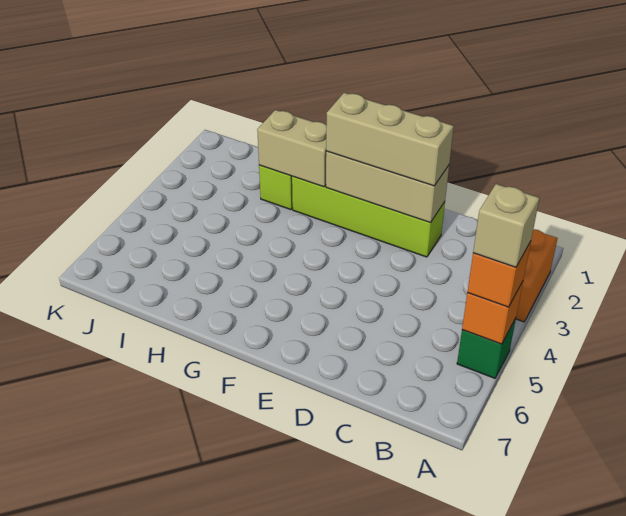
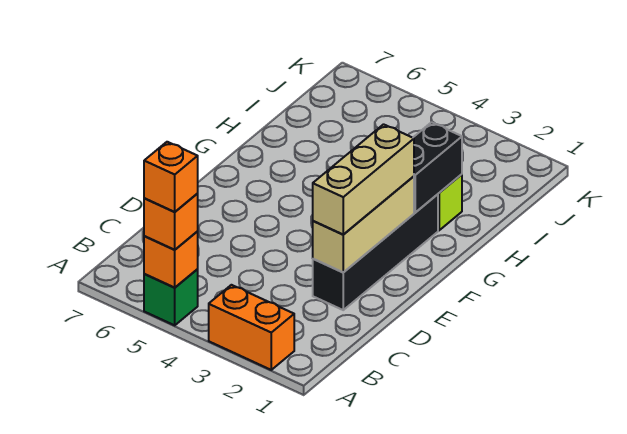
tan 1x1 brick [473,184,539,267] -> orange 1x1 brick [144,142,198,212]
lime 1x4 brick [292,176,445,257] -> black 1x4 brick [313,194,438,310]
tan 1x2 brick [257,110,327,187] -> black 1x2 brick [413,122,462,213]

